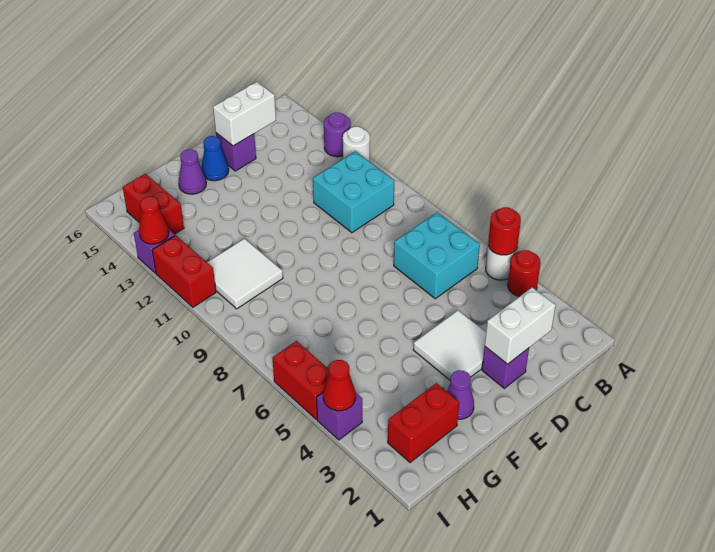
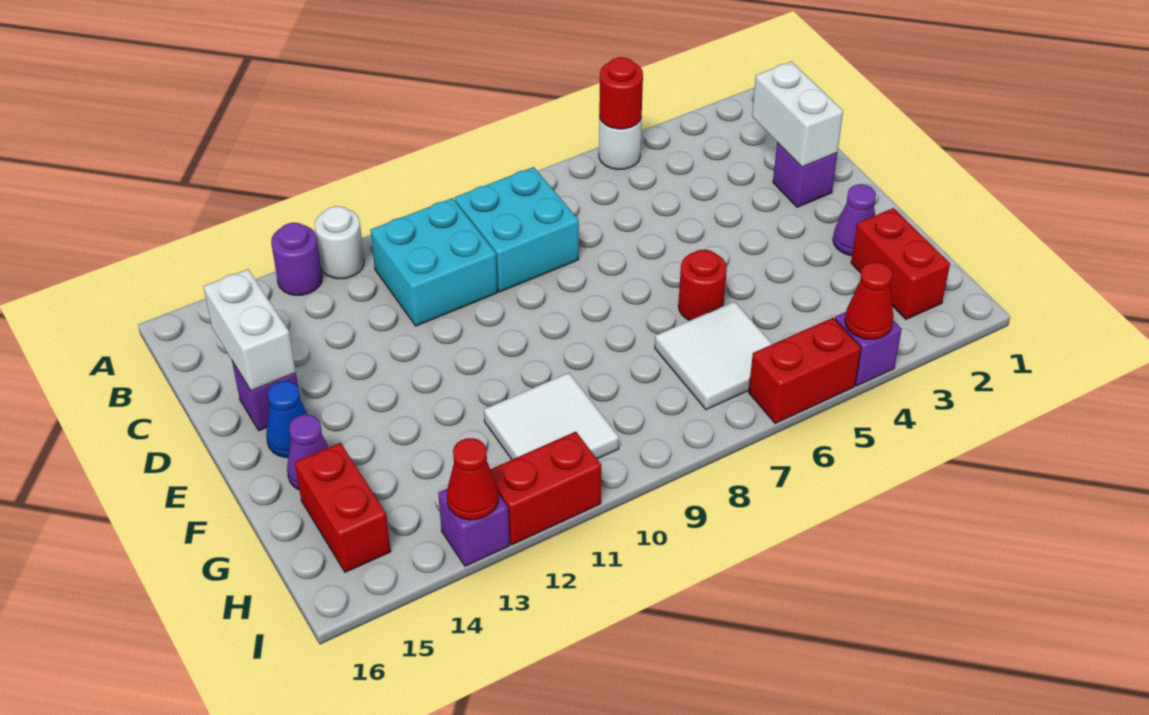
red 1x1 round brick [508,250,541,297] -> red 1x1 round brick moved to [678,250,727,321]
cyan 2x2 brick [394,212,480,299] -> cyan 2x2 brick moved to [455,167,579,292]
white 2x2 tile [413,310,486,380] -> white 2x2 tile moved to [655,302,772,410]
red 1x2 brick [123,174,184,234] -> red 1x2 brick turned to [295,443,391,572]

